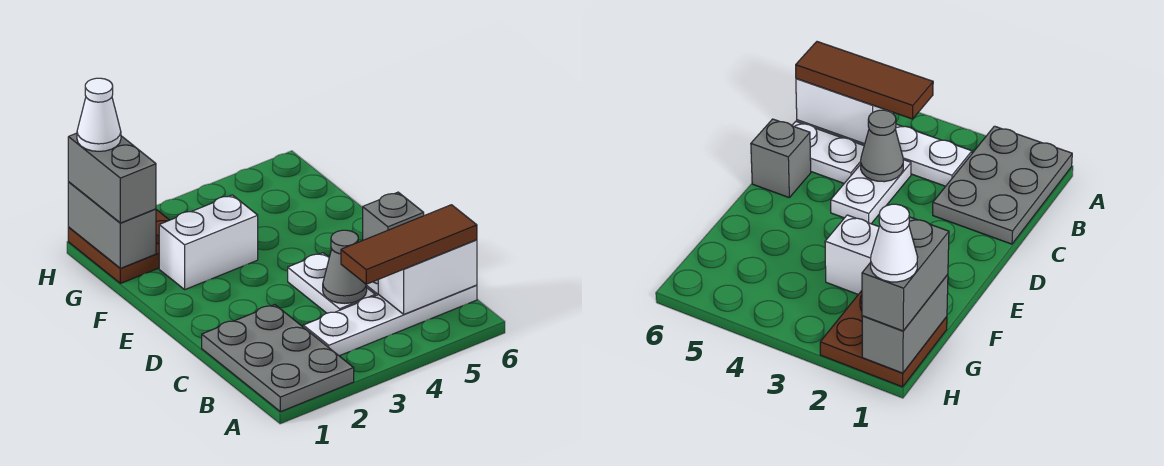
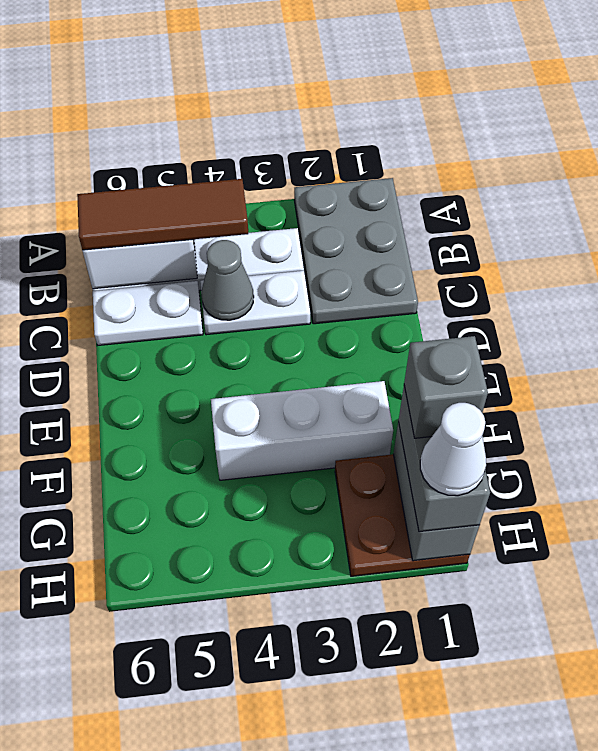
white 1x2 plate [288,253,375,313] -> white 1x2 plate turned to [200,271,311,335]
grey 1x1 brick [363,192,424,240] -> grey 1x1 brick moved to [404,336,488,438]
white 1x2 brick [159,195,258,289] -> white 1x3 brick [211,381,393,480]

